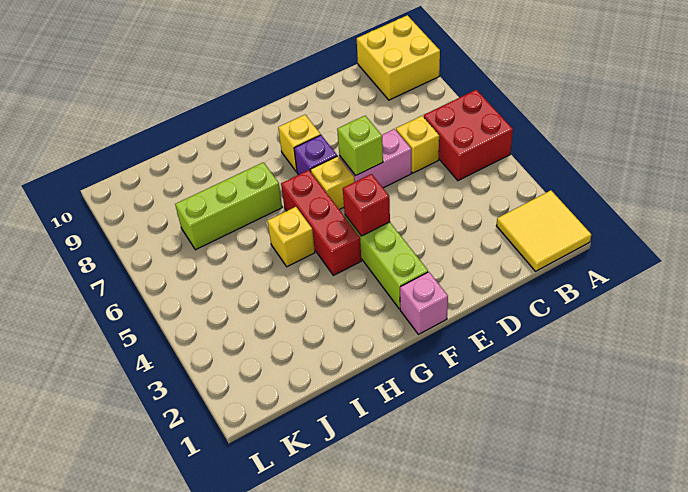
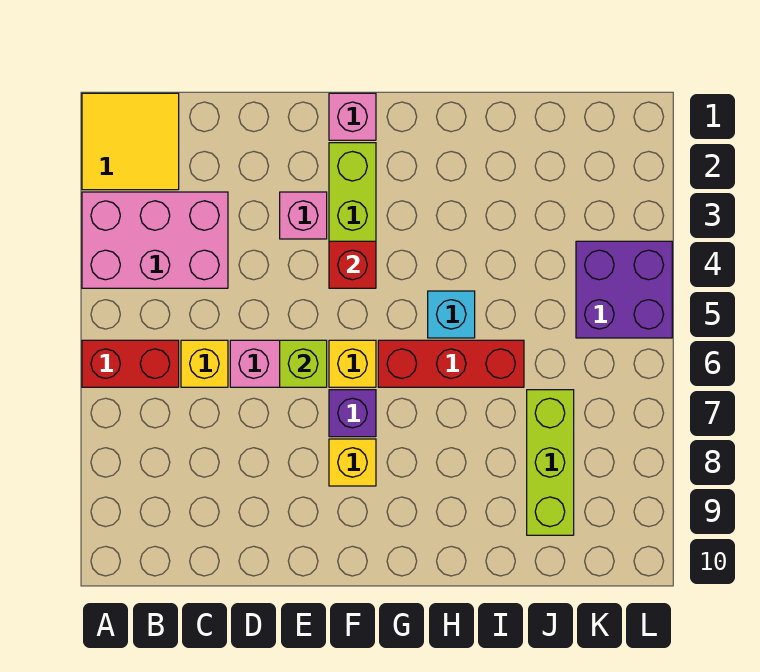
none -> pink 2x3 brick [82,192,228,288]
red 2x2 brick [424,90,513,181] -> red 1x2 brick [82,340,179,387]
yellow 2x2 brick [357,15,440,100] -> none
none -> pink 1x1 brick [280,192,327,239]
red 1x3 brick [281,170,361,275] -> red 1x3 brick turned to [378,340,524,387]
yellow 1x1 brick [267,207,315,267] -> cyan 1x1 brick [428,291,475,338]
lime 1x3 brick [175,162,282,250] -> lime 1x3 brick turned to [527,390,574,535]
none -> purple 2x2 brick [576,241,672,338]

